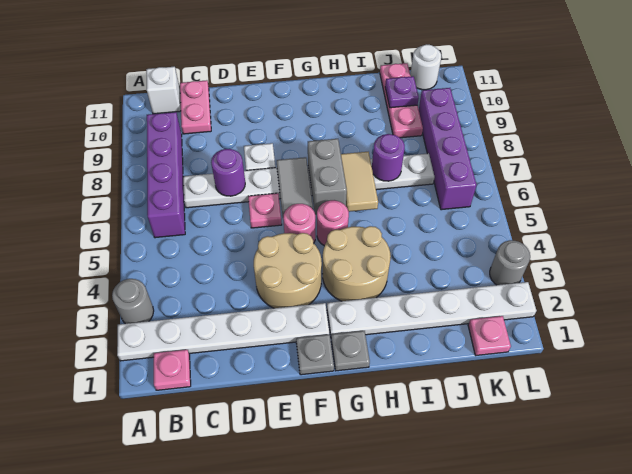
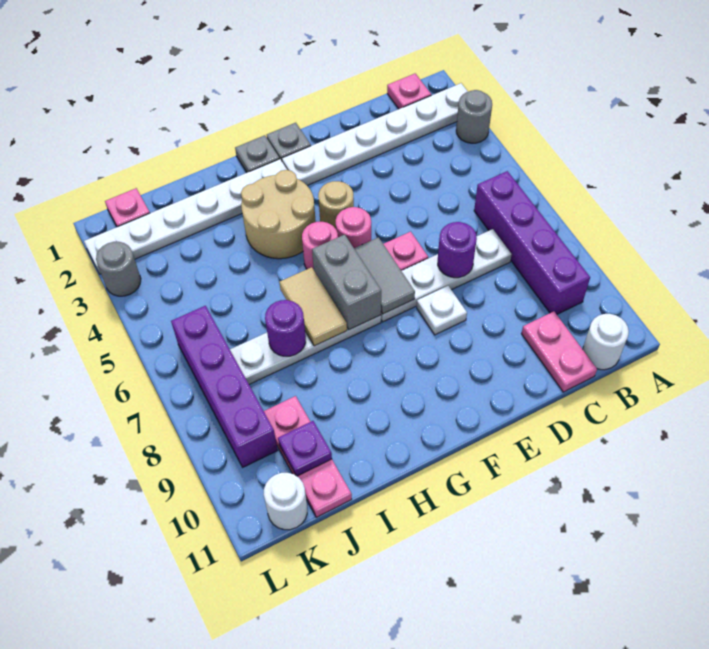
white 1x1 brick [146,67,181,114] -> white 1x1 round brick [583,314,629,370]
tan 2x2 round brick [254,233,322,308] -> tan 1x1 round brick [318,181,354,229]

